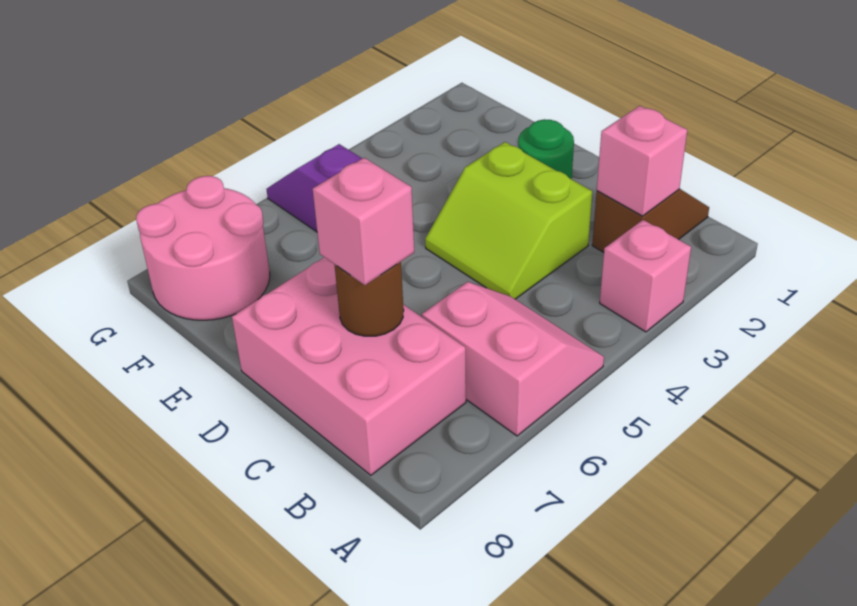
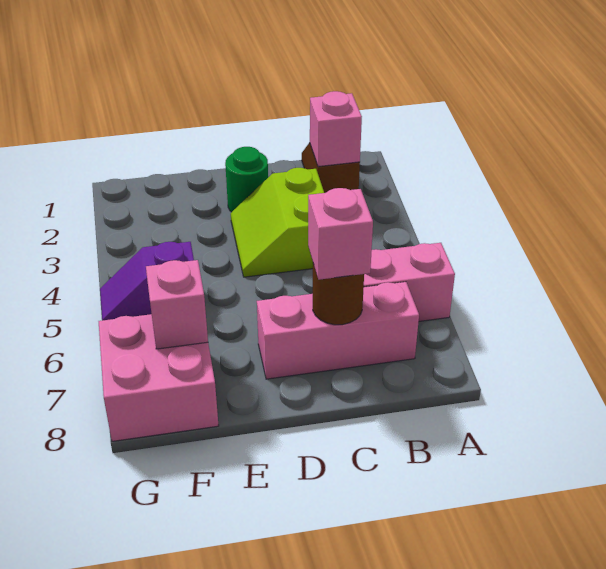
pink 1x1 brick [600,220,691,332] -> pink 1x1 brick moved to [146,260,208,349]
pink 2x3 brick [232,257,466,475] -> pink 1x3 brick [257,282,419,379]
lime 2x2 slope [425,142,592,299] -> lime 2x2 slope turned to [231,168,324,277]
pink 2x2 round brick [136,176,270,320] -> pink 2x2 brick [99,314,219,441]

